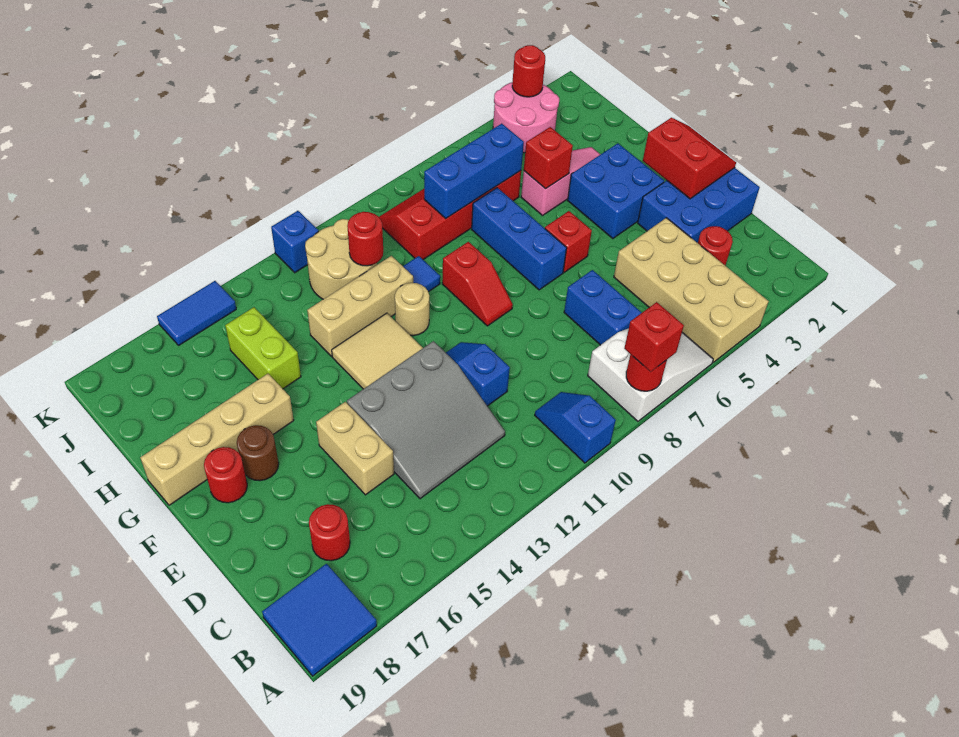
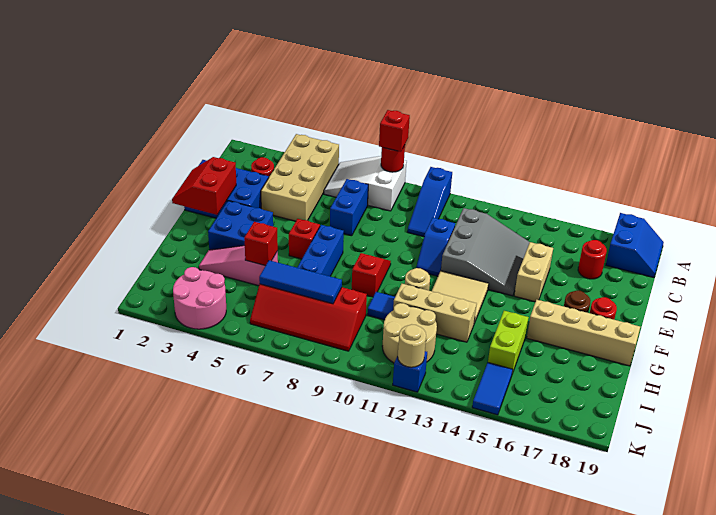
blue 1x2 slope [535,392,616,463] -> blue 1x3 slope [407,167,452,237]
blue 2x2 tile [262,564,377,676] -> blue 2x2 slope [606,213,664,277]
grey 3x3 slope [347,341,505,499] -> grey 3x3 slope turned to [441,208,530,296]
blue 1x3 brick [424,124,524,218] -> blue 1x3 tile [259,260,342,304]
red 1x1 round brick [347,212,383,266] -> none
red 1x1 round brick [512,45,545,97] -> none
none -> tan 1x1 round brick [398,324,426,367]
blue 1x2 tile [157,281,236,346] -> blue 1x2 tile turned to [472,363,513,415]

